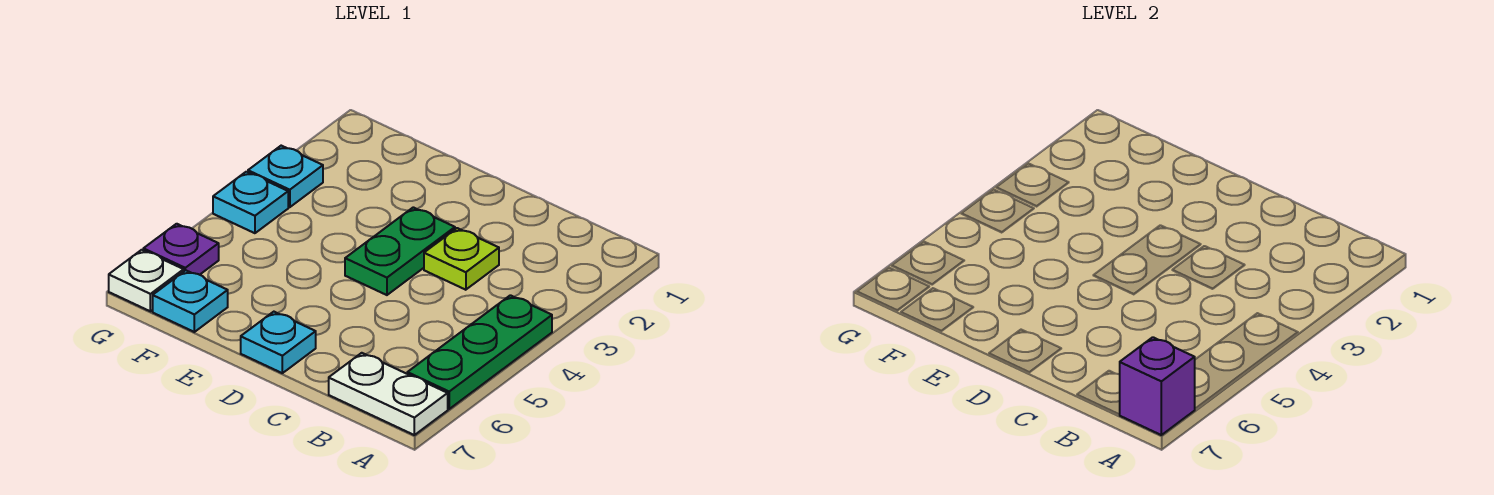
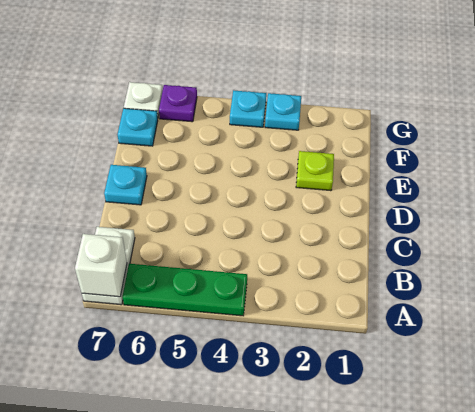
purple 1x1 brick [1120,337,1195,435] -> white 1x1 brick [75,234,127,297]
lime 1x1 plate [424,228,499,290] -> lime 1x1 plate moved to [296,151,334,191]
green 1x2 plate [345,207,455,295] -> none

